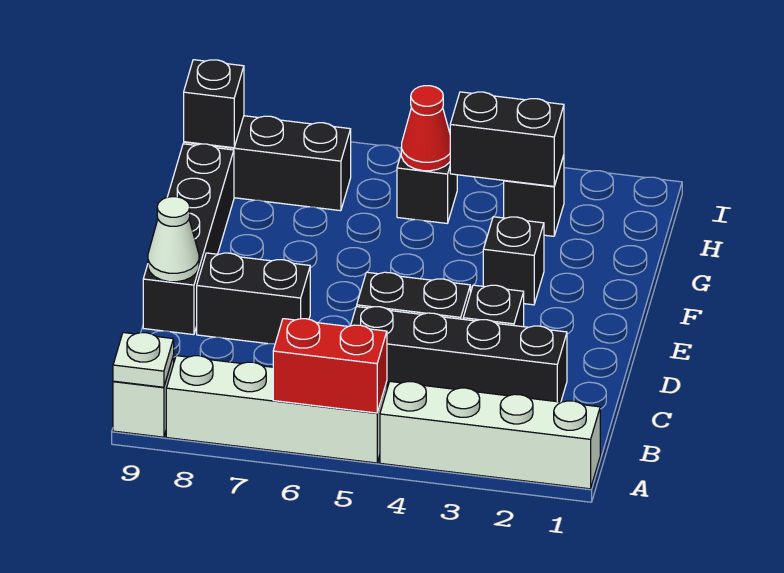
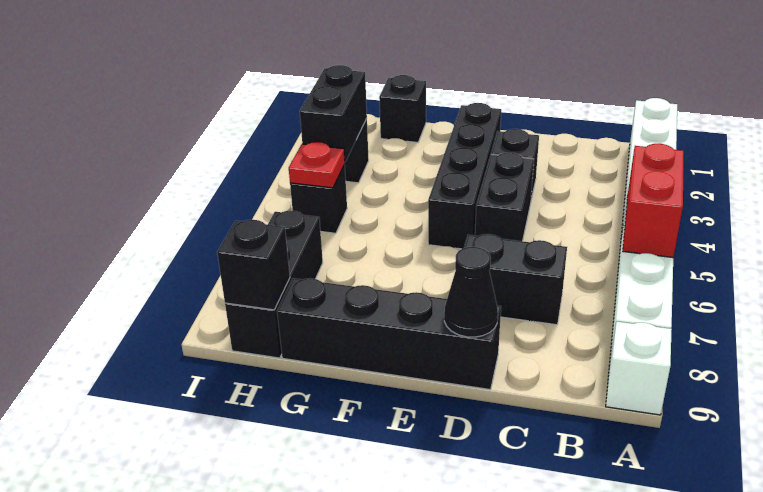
white 1x1 plate [113,333,174,387] -> none
black 1x4 brick [351,307,567,402] -> black 1x4 brick moved to [428,103,501,249]
black 1x2 brick [197,253,310,344] -> black 1x2 brick turned to [464,234,567,325]
white 1x1 cone [148,197,199,282] -> black 1x1 cone [444,247,498,337]
black 1x1 brick [483,217,544,305] -> black 1x1 brick moved to [379,75,426,142]
red 1x1 cone [401,86,450,171] -> red 1x1 plate [289,142,345,188]

